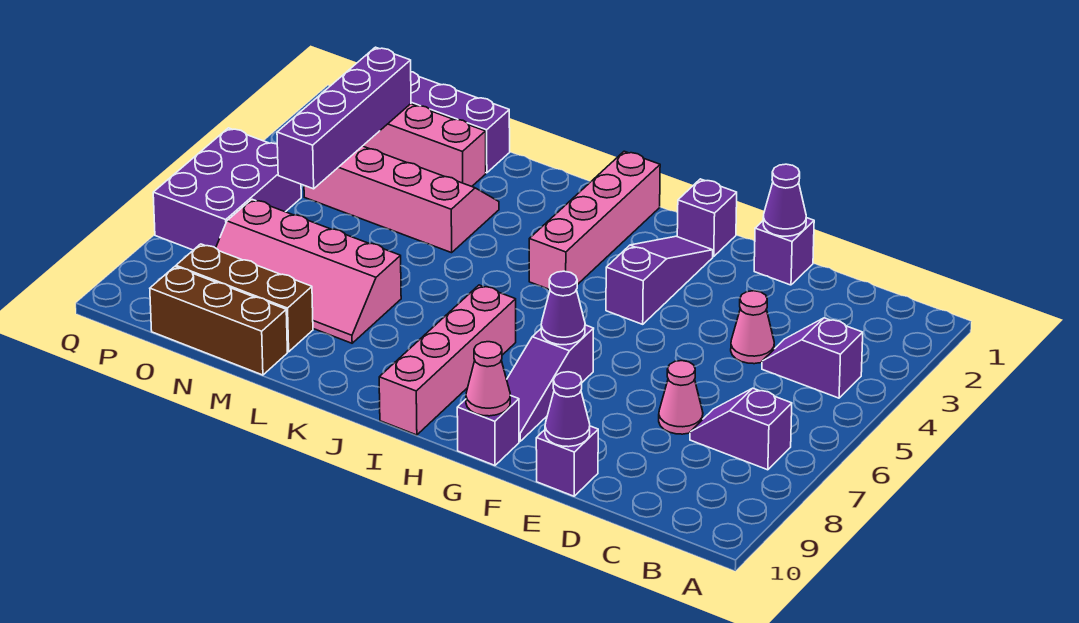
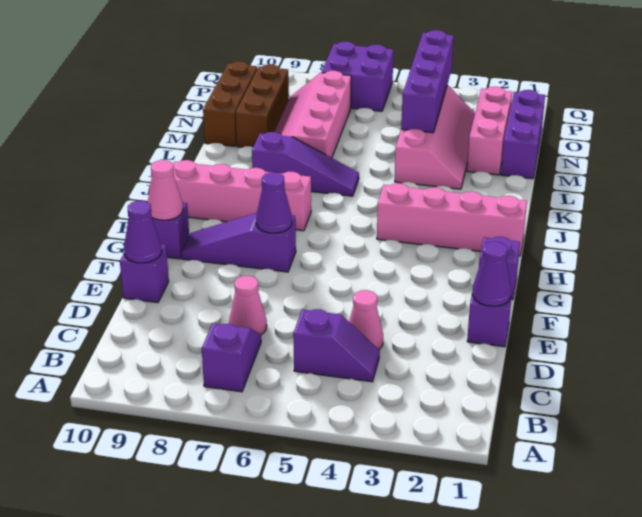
purple 1x2 slope [762,318,863,398] -> purple 1x2 slope turned to [293,309,380,382]
purple 1x3 slope [606,236,713,324] -> purple 1x3 slope moved to [252,132,359,196]
purple 1x4 brick [277,47,411,189] -> purple 1x4 brick turned to [401,30,453,133]
purple 2x3 brick [153,128,301,250] -> purple 2x2 brick [322,42,394,111]

